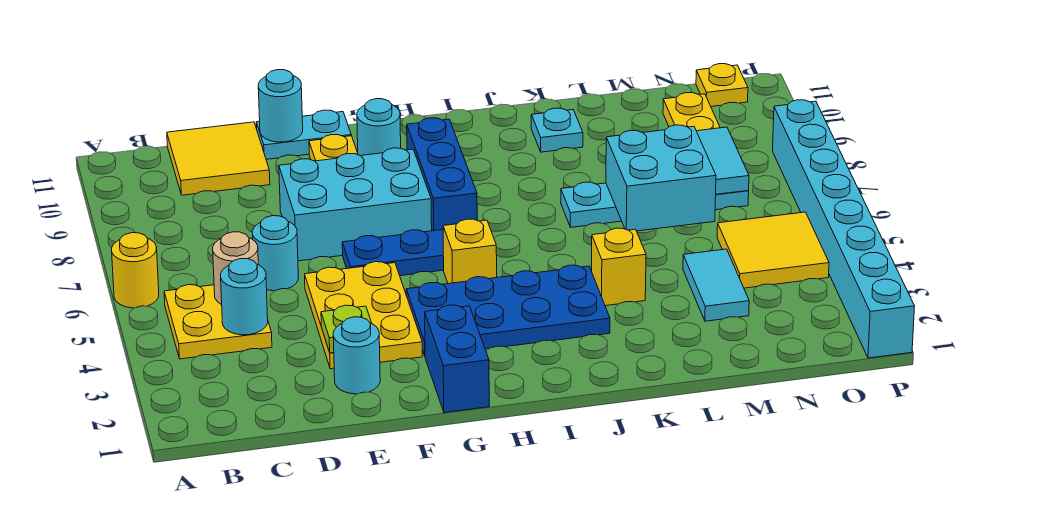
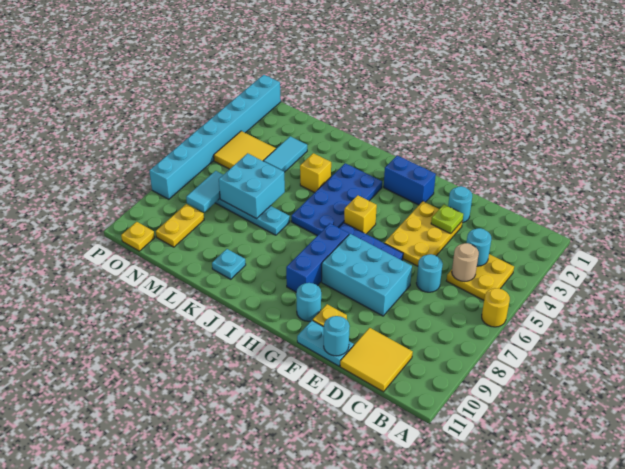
blue 1x2 brick [425,305,489,413] -> blue 1x2 brick turned to [384,156,436,205]
blue 2x4 plate [406,265,610,356] -> blue 2x4 plate turned to [291,163,382,236]

